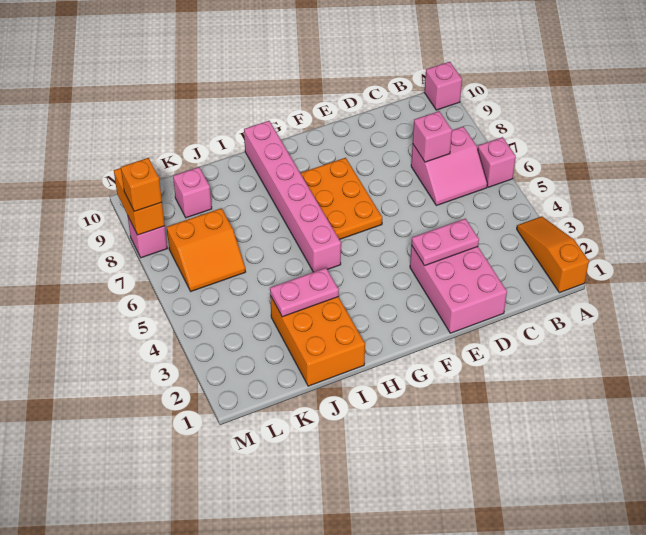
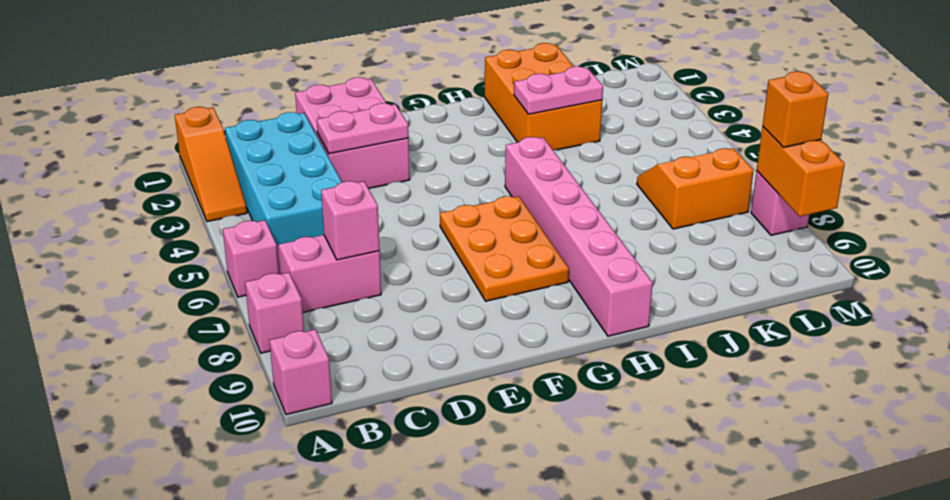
none -> cyan 2x4 brick [225,112,342,246]
pink 1x1 brick [173,167,212,218] -> pink 1x1 brick moved to [245,272,304,353]

